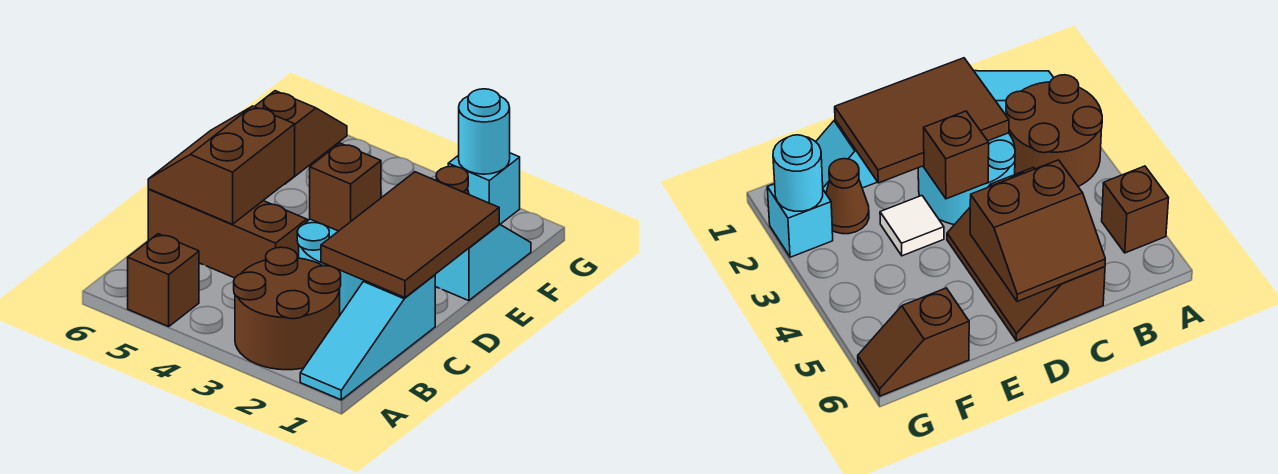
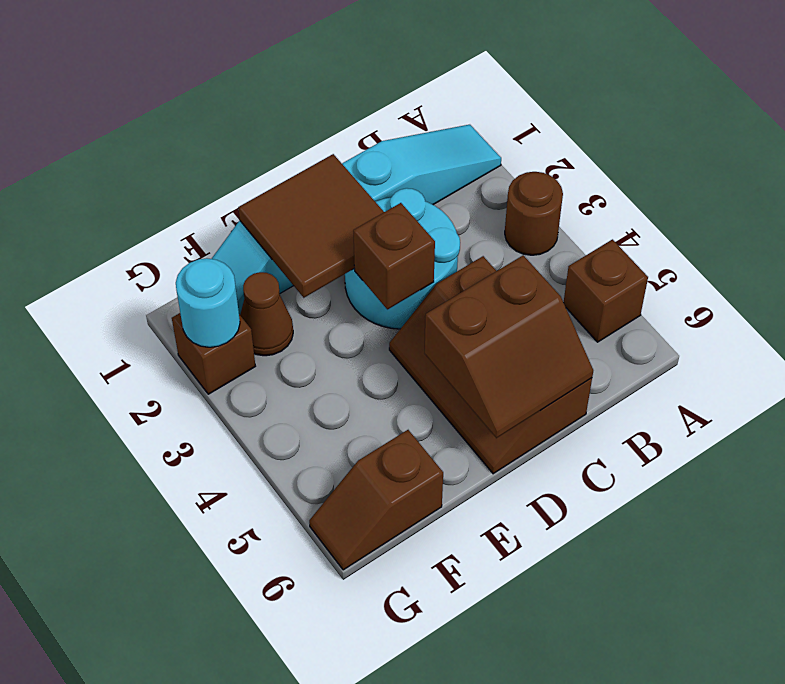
brown 2x2 round brick [234,247,341,370] -> brown 1x1 round brick [505,172,563,255]
brown 2x3 tile [321,172,499,298] -> brown 2x2 tile [238,154,384,298]
white 1x1 tile [880,196,944,256] -> none
cyan 1x1 brick [448,153,520,224] -> brown 1x1 brick [172,313,255,394]

